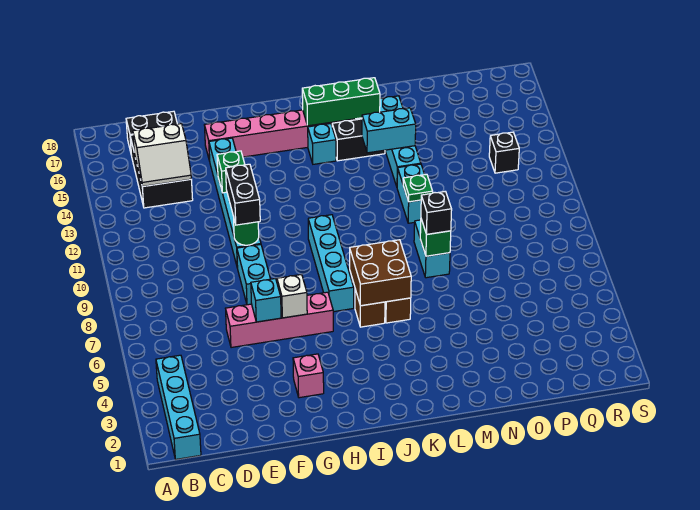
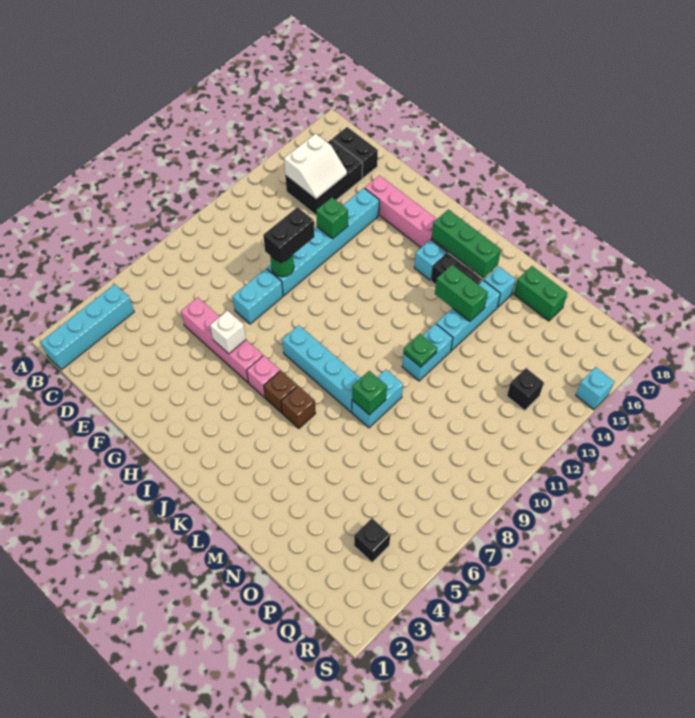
white 2x2 slope [133,124,191,186] -> white 2x2 slope turned to [284,134,347,200]
cyan 1x1 brick [251,279,281,322] -> cyan 1x1 brick moved to [576,367,614,410]
pink 1x1 brick [293,354,324,398] -> pink 1x1 brick moved to [247,355,280,398]
cyan 1x4 brick [308,215,354,312] -> cyan 1x4 brick turned to [282,325,360,412]
brown 2x2 brick [350,240,411,306] -> none
cyan 1x2 brick [362,108,416,153] -> green 1x2 brick [435,265,488,322]
black 1x1 brick [421,191,452,234] -> black 1x1 brick moved to [354,518,390,562]
none -> green 1x2 brick [514,266,567,321]

